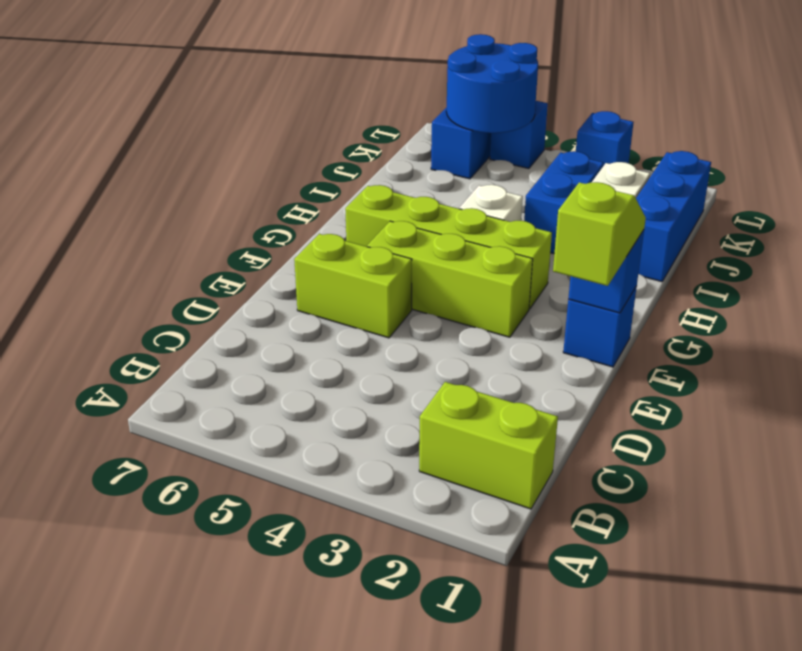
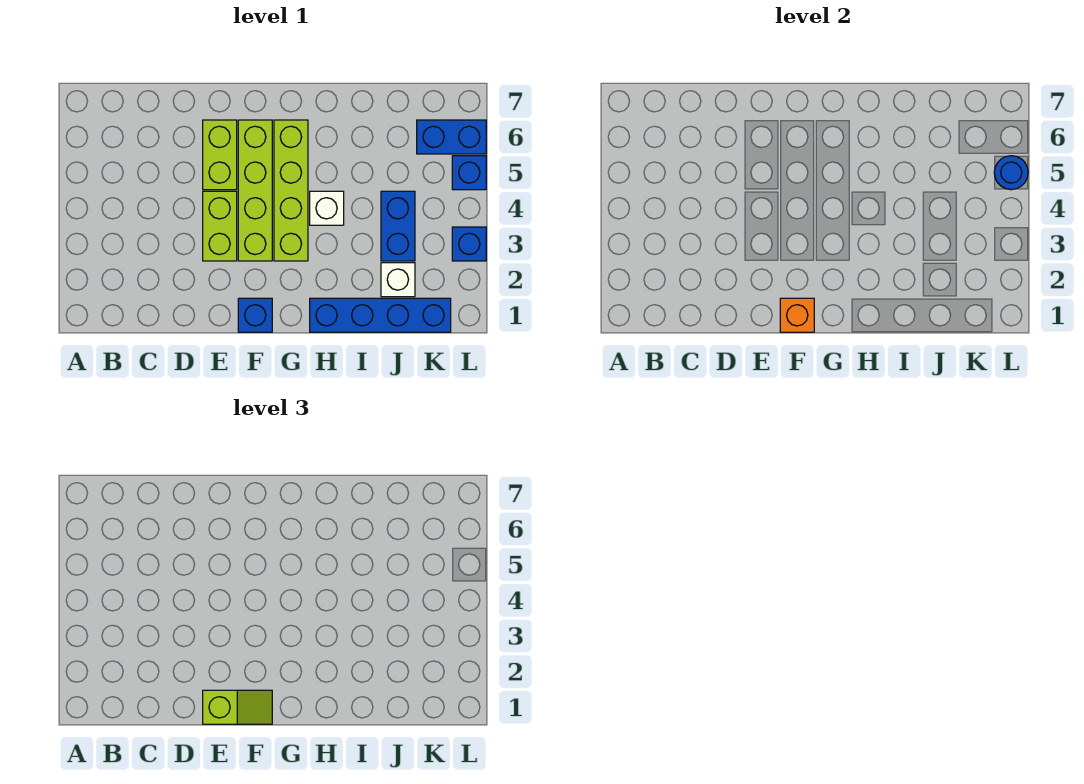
lime 1x2 brick [419,382,558,509] -> lime 1x2 brick moved to [203,191,237,261]
blue 1x1 brick [568,230,644,313] -> orange 1x1 brick [780,298,814,332]
lime 1x3 brick [367,221,533,337] -> lime 1x4 brick [238,120,272,261]
blue 1x3 brick [636,151,711,282] -> blue 1x4 brick [310,298,451,332]
blue 1x2 brick [524,151,604,254] -> blue 1x2 brick turned to [381,191,415,261]
blue 2x2 round brick [446,34,538,133] -> blue 1x1 round brick [994,156,1028,190]

